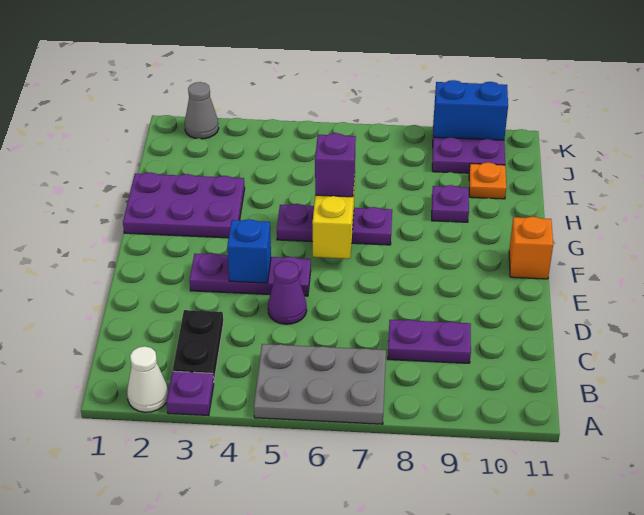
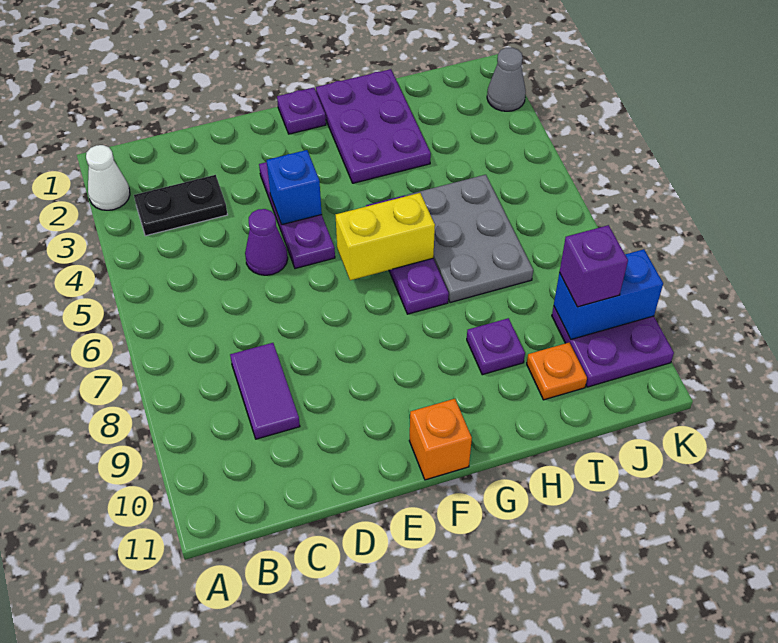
purple 1x1 plate [167,371,214,416] -> purple 1x1 plate moved to [277,88,326,134]
grey 2x3 plate [254,344,386,424] -> grey 2x3 plate moved to [407,175,533,303]
purple 1x2 plate [388,320,471,363] -> purple 1x2 tile [230,343,300,439]
purple 1x1 brick [315,133,356,197] -> purple 1x1 brick moved to [559,225,628,307]
blue 1x2 brick [433,80,508,140] -> blue 1x2 brick turned to [554,249,663,339]

